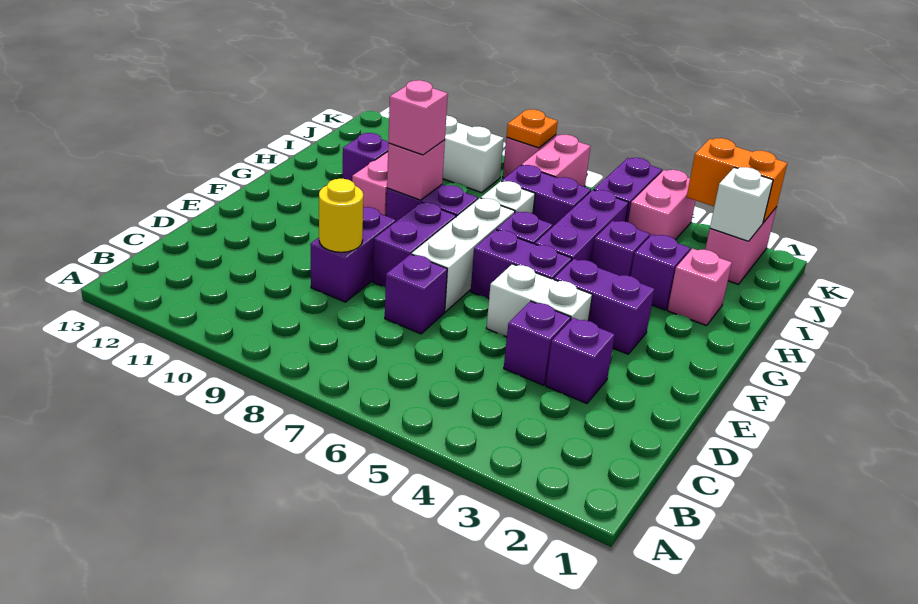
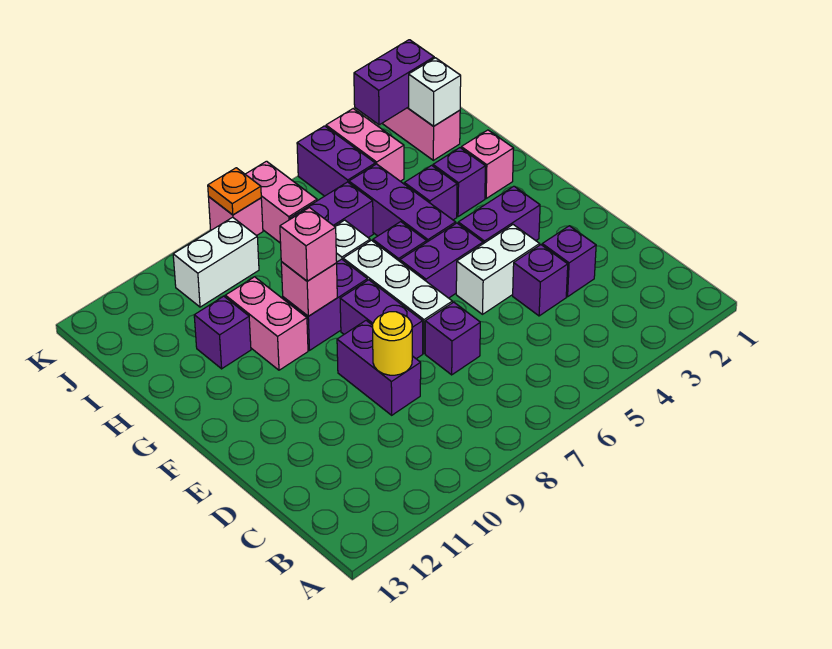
orange 1x2 brick [687,138,787,223] -> purple 1x2 brick [354,40,434,125]

